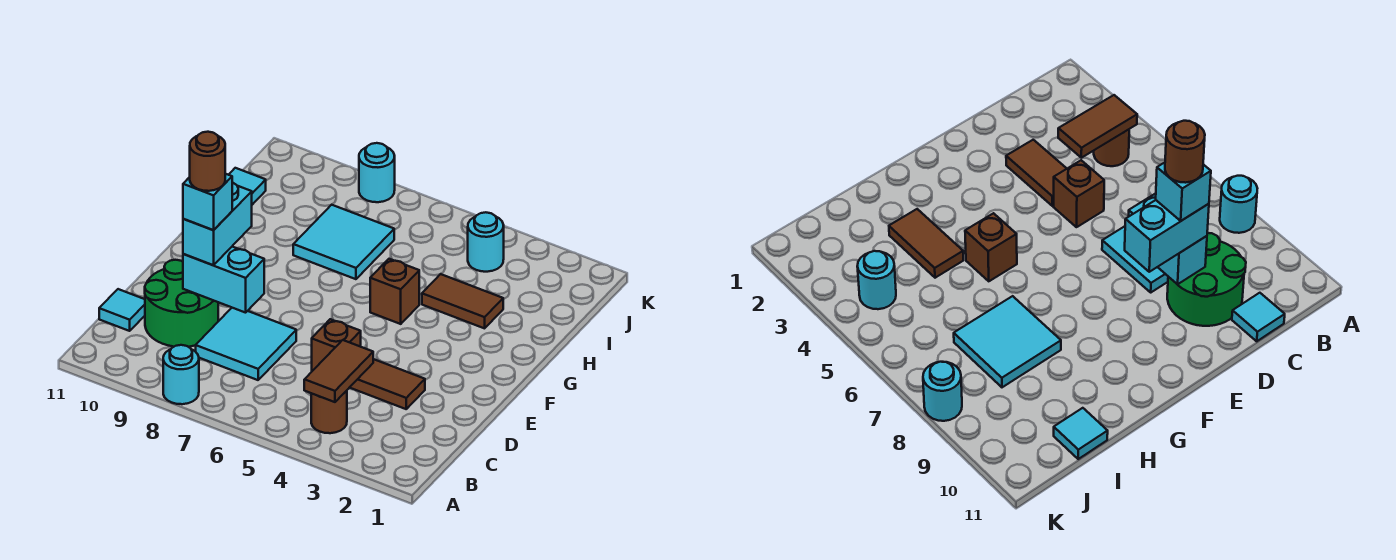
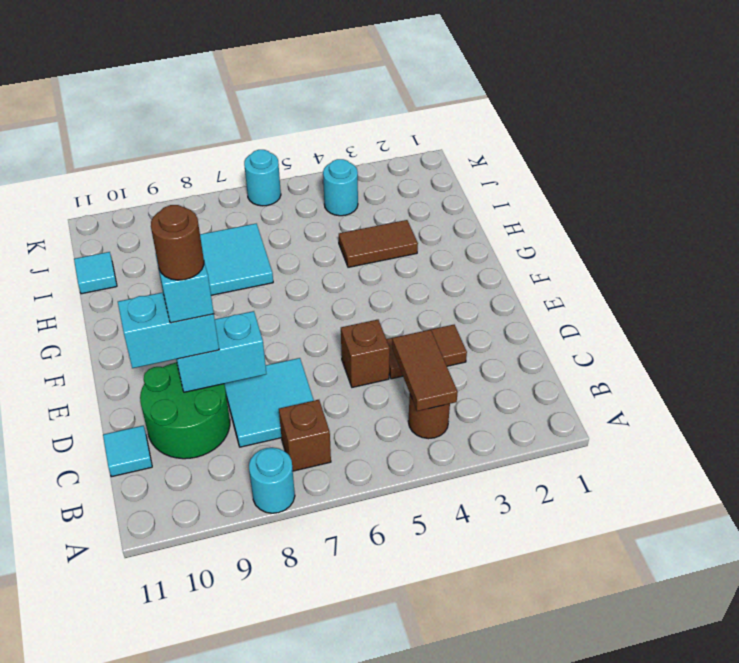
cyan 1x2 brick [183,183,252,265] -> cyan 1x2 brick turned to [118,292,219,368]
brown 1x1 brick [370,259,419,324] -> brown 1x1 brick moved to [279,400,331,471]
cyan 1x1 round brick [359,143,395,202] -> cyan 1x1 round brick moved to [244,150,281,206]

